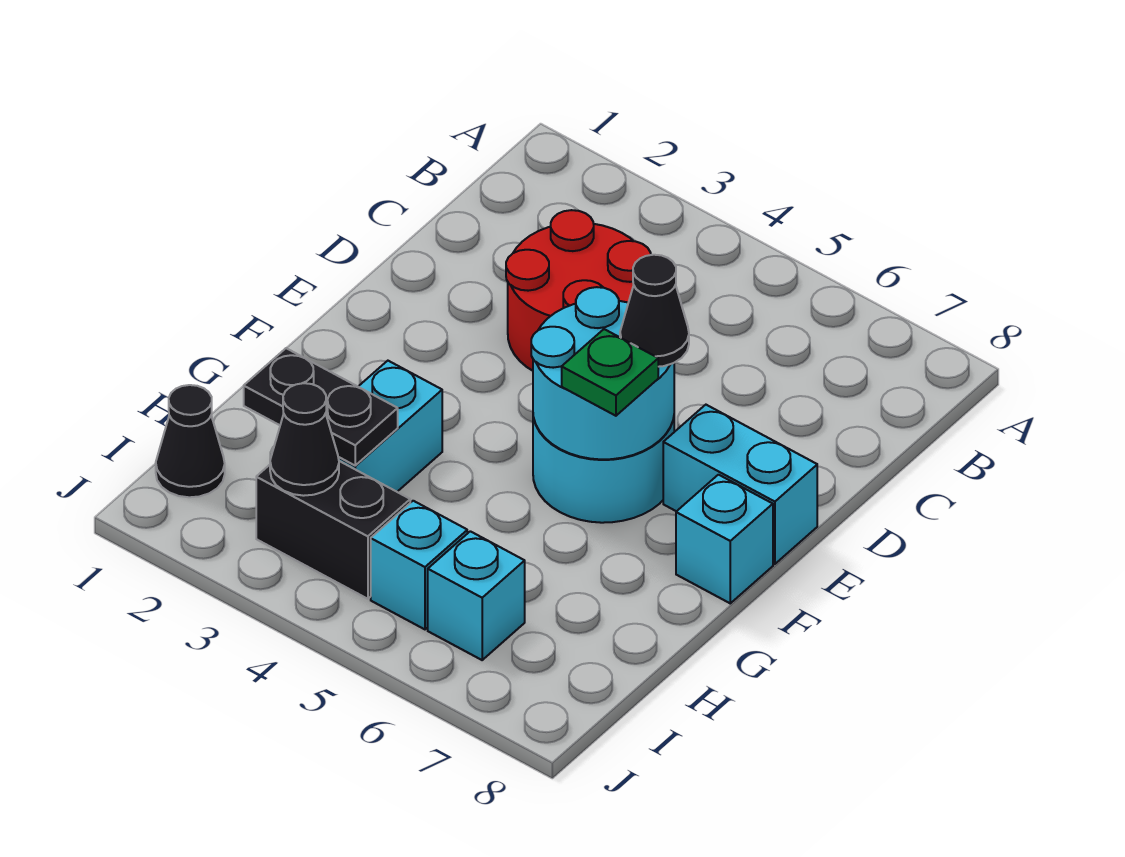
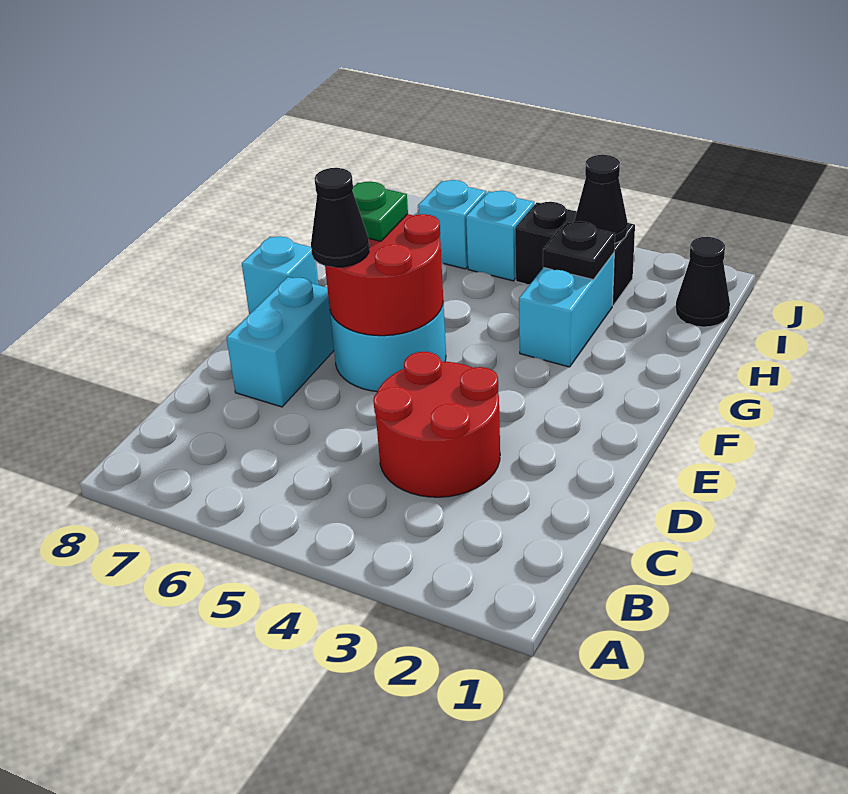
cyan 2x2 round brick [531,287,674,459] -> red 2x2 round brick [325,214,443,336]
cyan 1x2 brick [663,405,817,564] -> cyan 1x2 brick turned to [226,277,334,407]
black 1x2 plate [244,348,398,465] -> black 1x1 plate [543,221,615,280]

